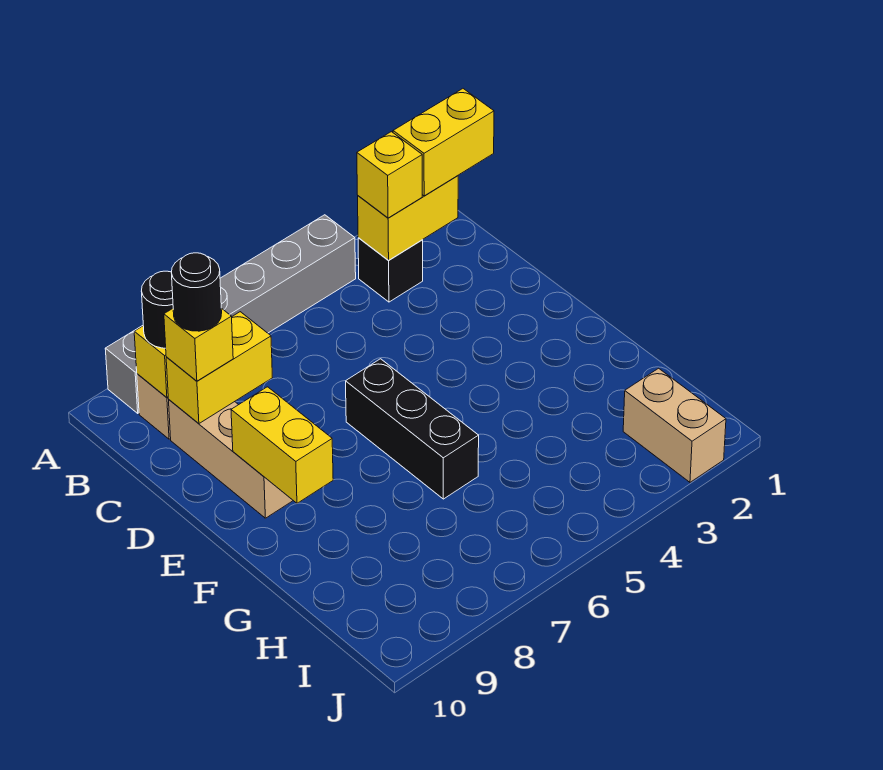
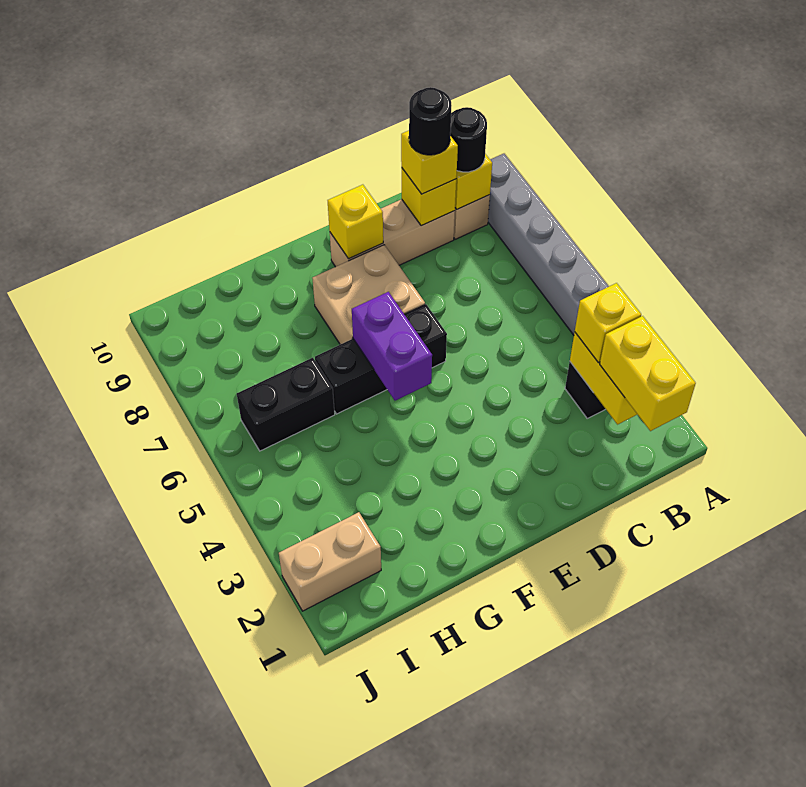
yellow 1x2 brick [166,312,272,423] -> yellow 1x1 brick [402,169,456,226]
none -> tan 2x2 brick [312,245,425,344]
yellow 1x2 brick [231,387,333,503] -> yellow 1x1 brick [328,185,383,259]
none -> purple 1x2 brick [352,292,432,401]
none -> black 1x2 brick [237,358,335,451]

